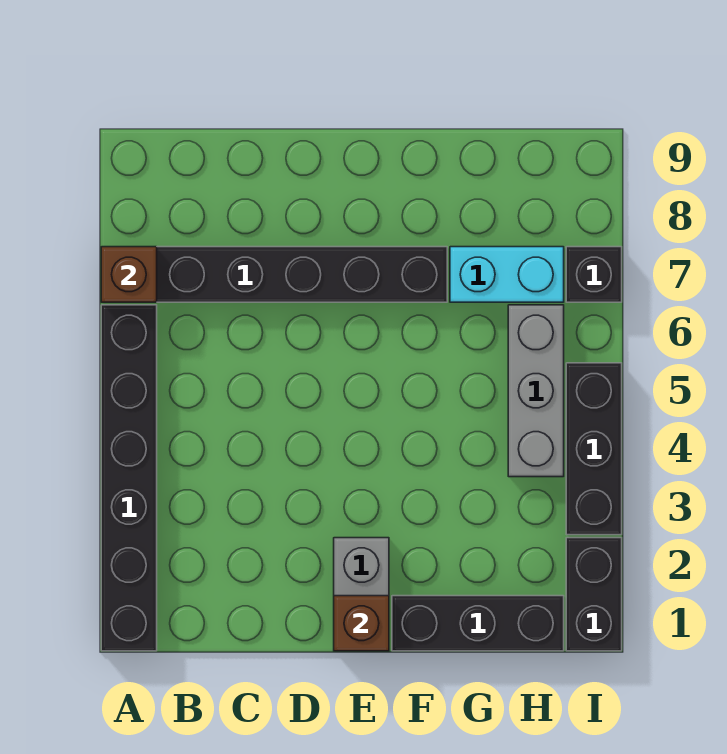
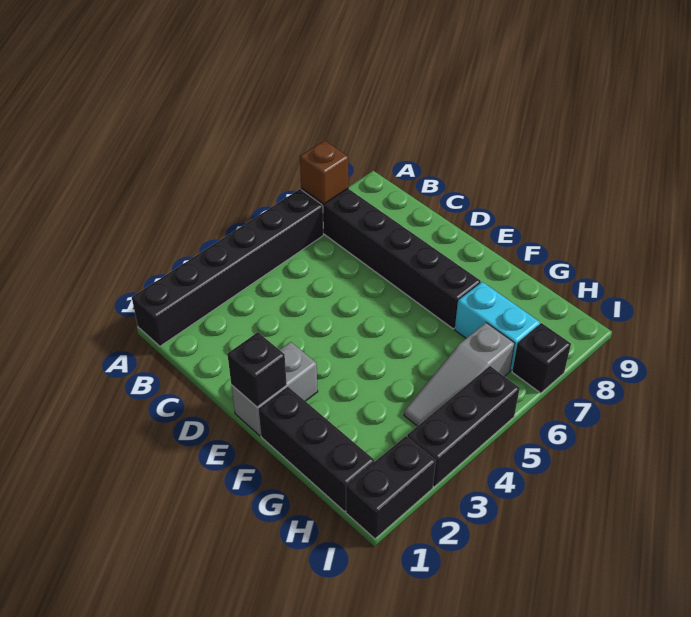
brown 1x1 brick [334,596,389,651] -> black 1x1 brick [227,332,287,407]
grey 1x3 brick [508,305,564,477] -> grey 1x3 slope [404,323,515,426]

